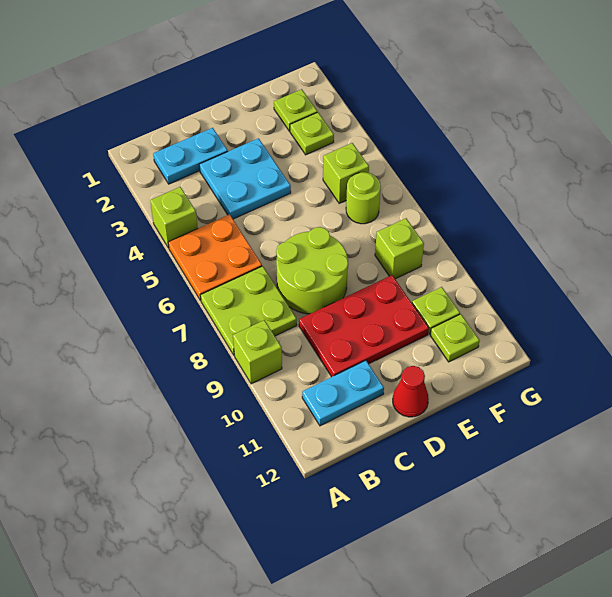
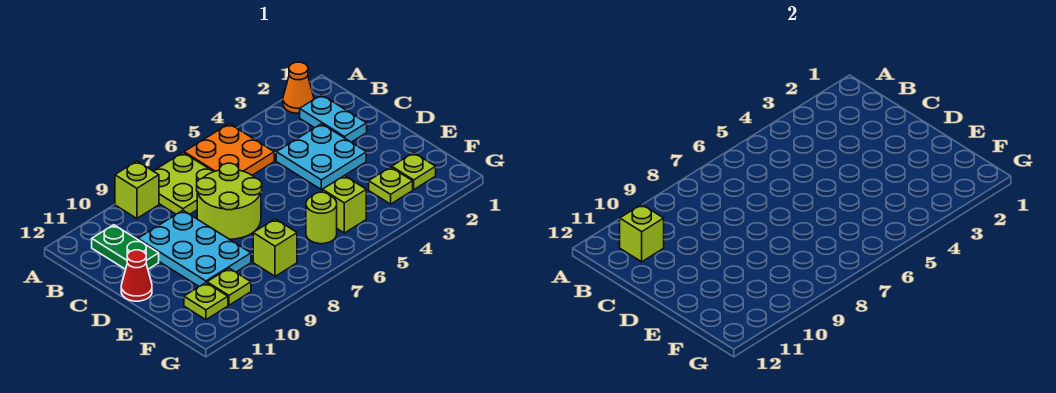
none -> orange 1x1 cone [283,62,314,113]
lime 1x1 brick [150,187,198,248] -> lime 1x1 brick moved to [620,204,664,262]
cyan 1x2 plate [302,360,384,426] -> green 1x2 plate [92,225,159,269]
red 2x3 plate [299,275,429,377] -> cyan 2x3 plate [138,211,251,286]

